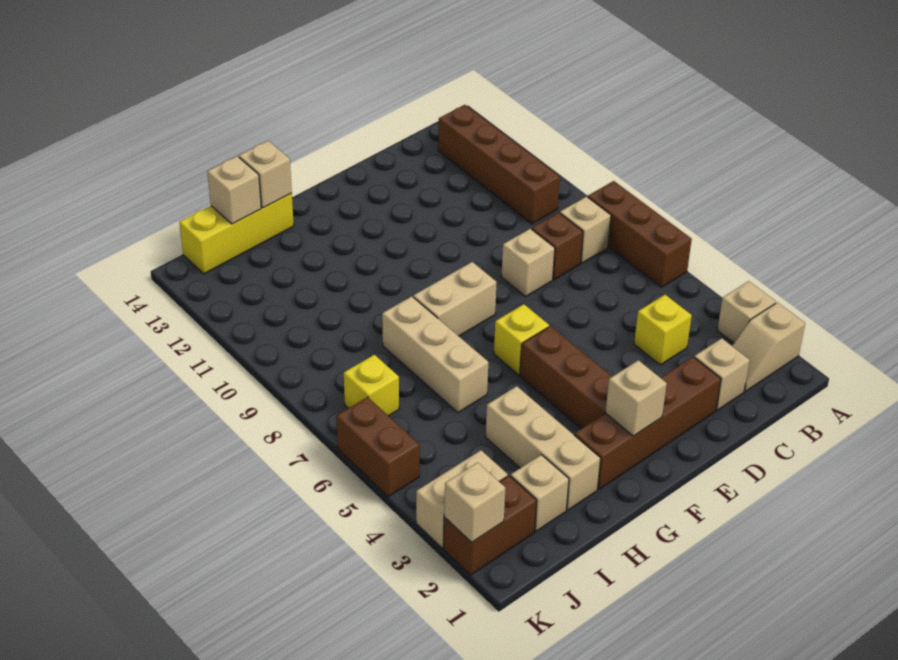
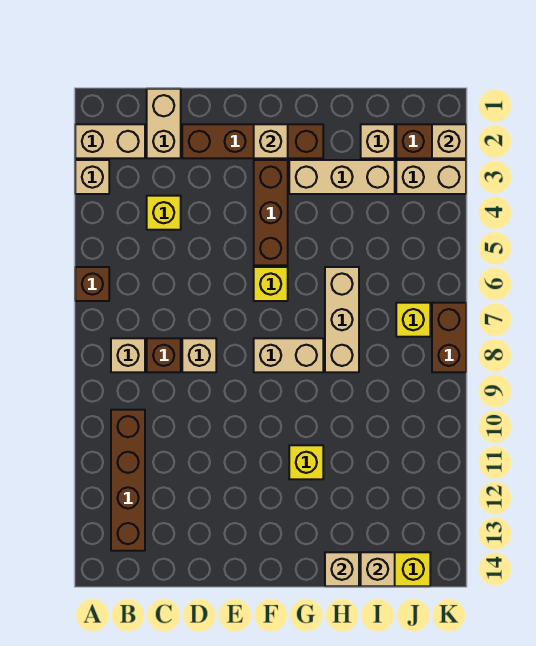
tan 1x2 slope [732,303,805,391] -> tan 1x2 brick [75,124,145,158]
brown 1x3 brick [588,181,692,287] -> brown 1x1 brick [75,267,109,301]
tan 1x1 brick [694,338,750,410] -> tan 1x2 brick [147,89,181,158]
none -> yellow 1x1 brick [289,445,323,479]
tan 1x3 brick [486,386,601,510] -> tan 1x3 brick turned to [289,160,395,194]
brown 1x2 brick [336,397,419,497] -> brown 1x2 brick moved to [432,303,466,372]

